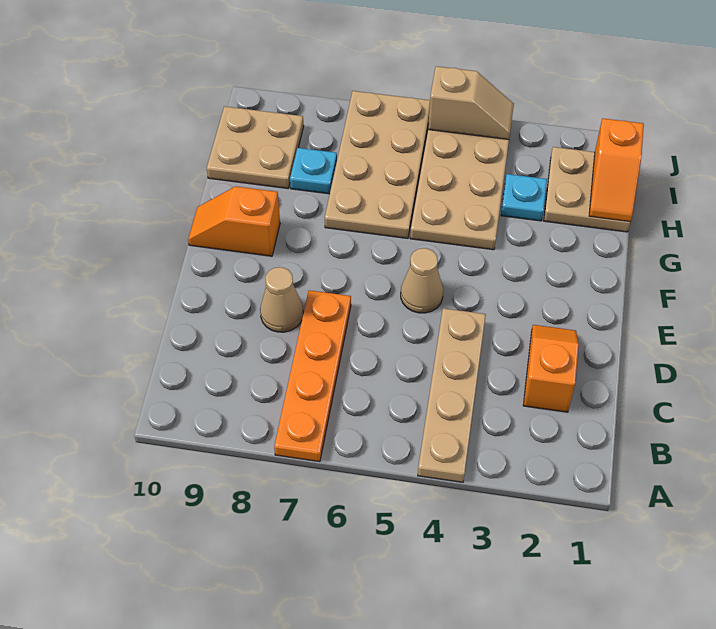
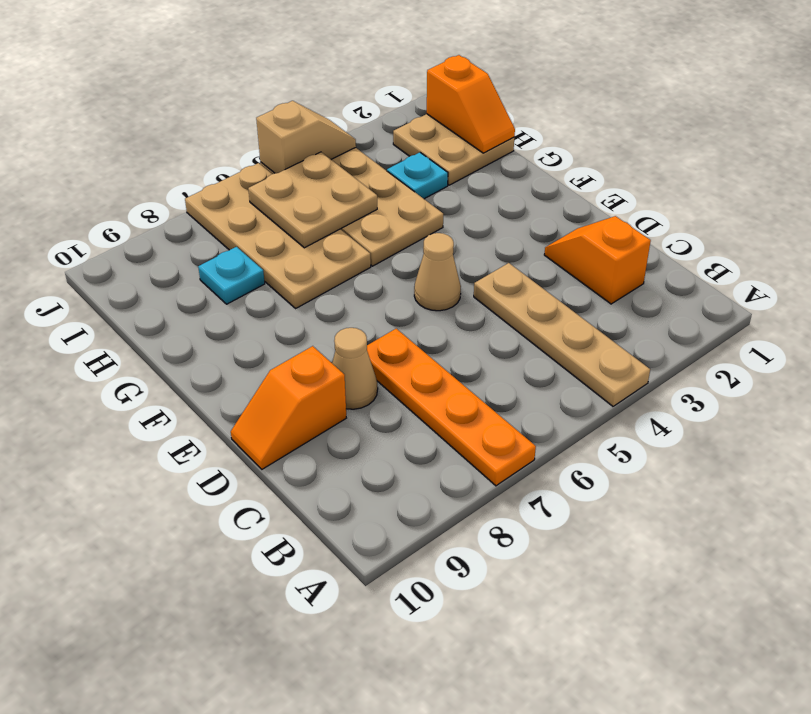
orange 1x2 slope [188,186,280,256] -> orange 1x2 slope moved to [231,346,346,469]
tan 2x2 plate [207,106,304,189] -> tan 2x2 plate moved to [248,152,377,248]

